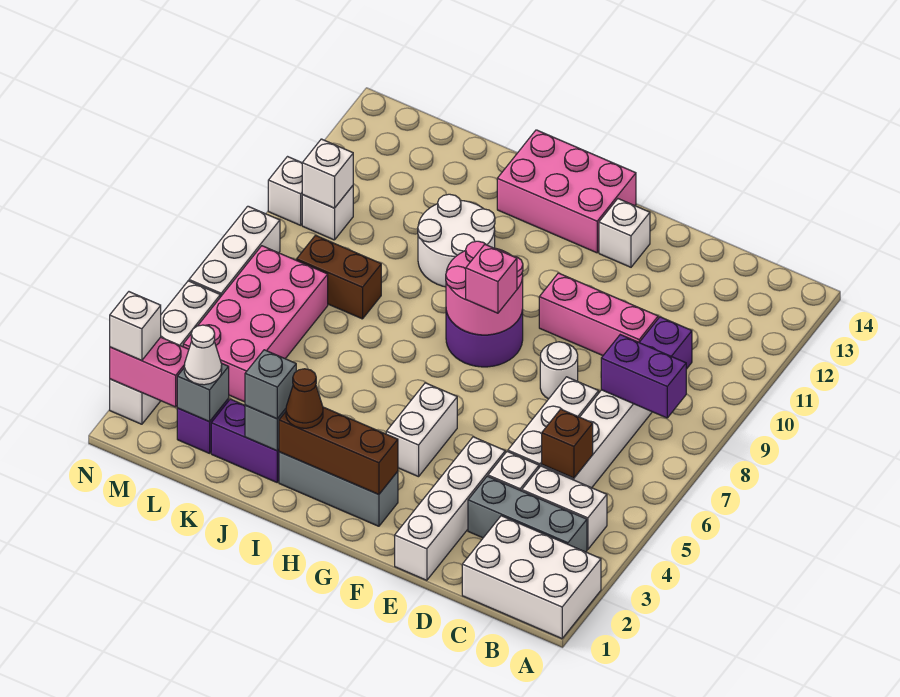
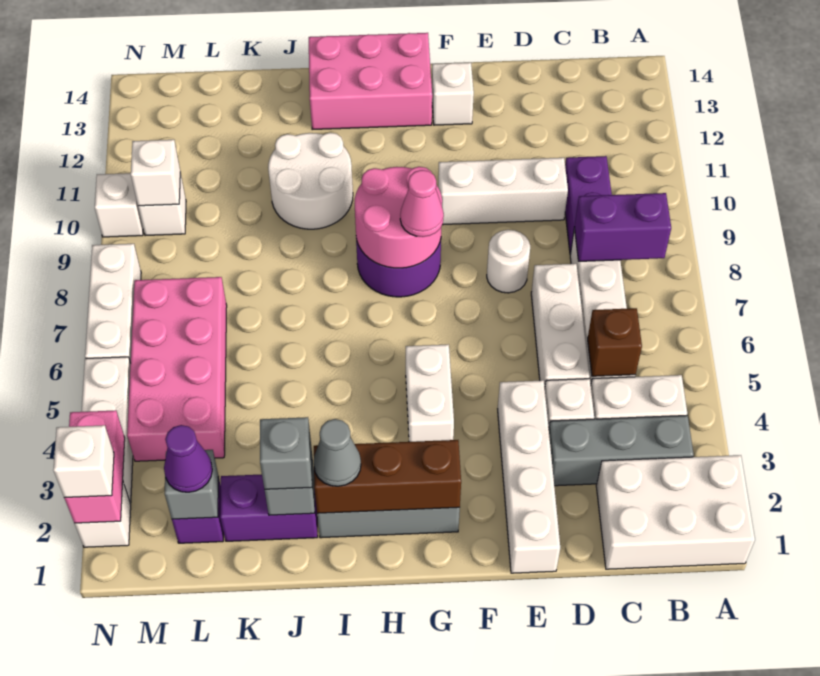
pink 1x3 brick [539,273,658,355] -> white 1x3 brick [438,158,568,225]
pink 1x1 brick [466,245,517,313] -> pink 1x1 cone [400,170,444,237]
brown 1x1 cone [286,369,323,428] -> grey 1x1 cone [314,419,361,486]
brown 1x2 brick [296,235,381,319] -> none
white 1x1 cone [184,325,222,385] -> purple 1x1 cone [164,425,212,492]
pink 1x2 brick [110,337,189,407] -> pink 1x2 brick turned to [64,410,125,523]

